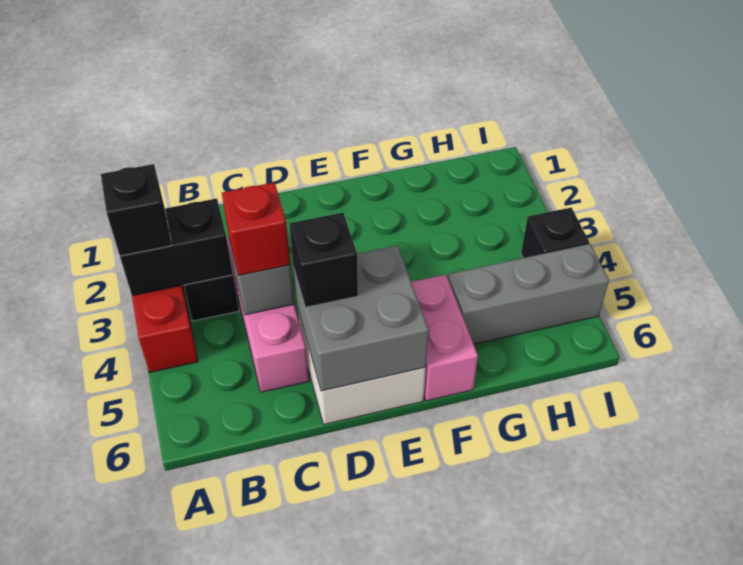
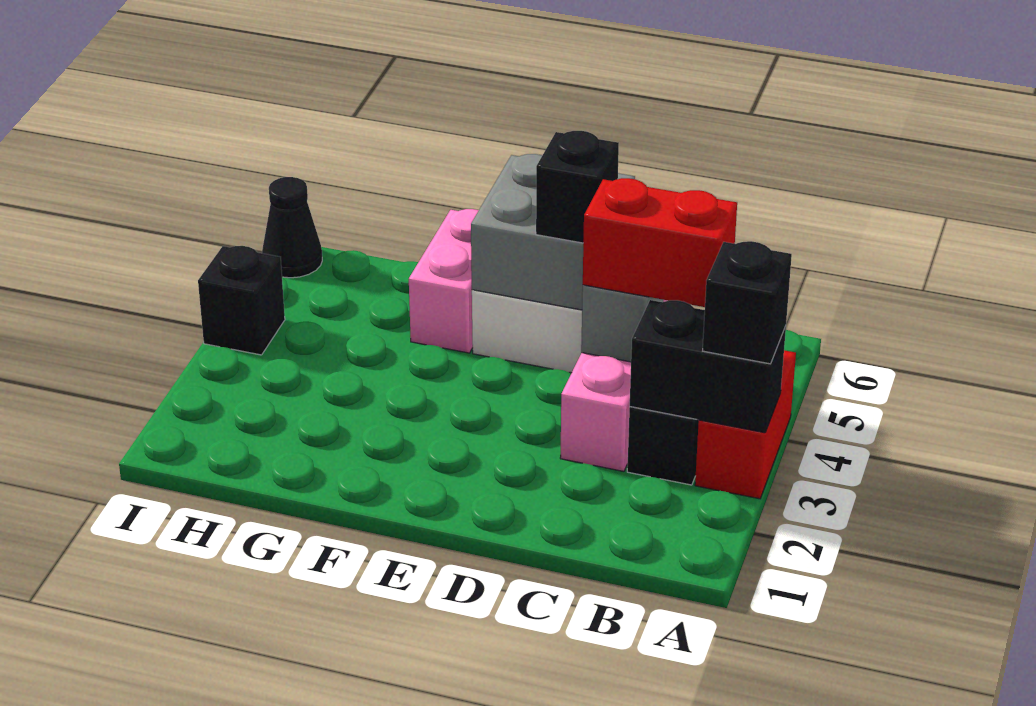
red 1x1 brick [222,182,290,276] -> red 1x2 brick [583,178,737,307]
grey 1x3 brick [448,244,609,344] -> none
none -> black 1x1 cone [262,177,322,278]

